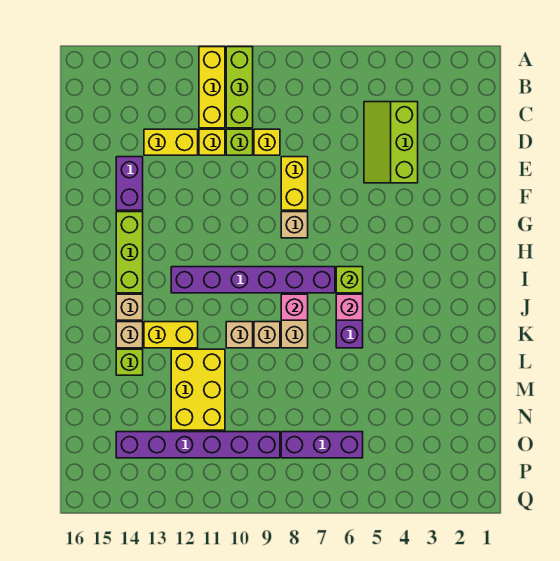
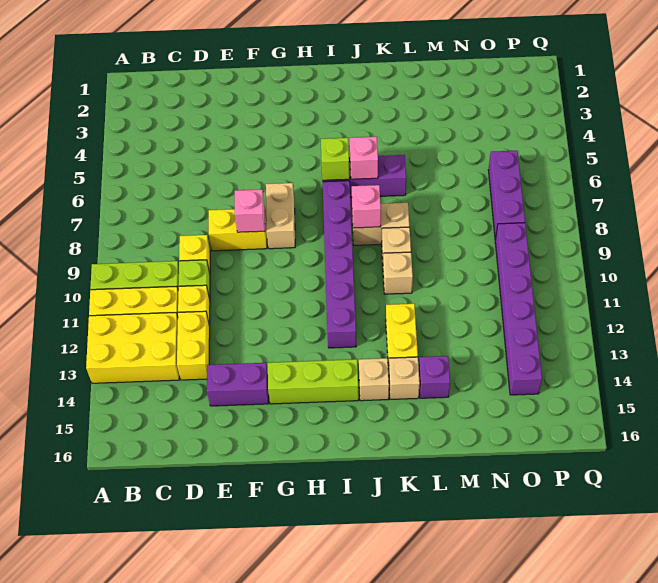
lime 2x3 slope [364,102,418,183] -> none
none -> pink 1x1 brick [235,189,265,232]
tan 1x1 brick [281,212,308,238] -> tan 1x2 brick [266,183,295,249]
yellow 2x3 brick [171,349,225,430] -> yellow 2x3 brick moved to [86,313,180,383]
lime 1x1 brick [116,349,143,375] -> purple 1x1 brick [419,356,450,398]

